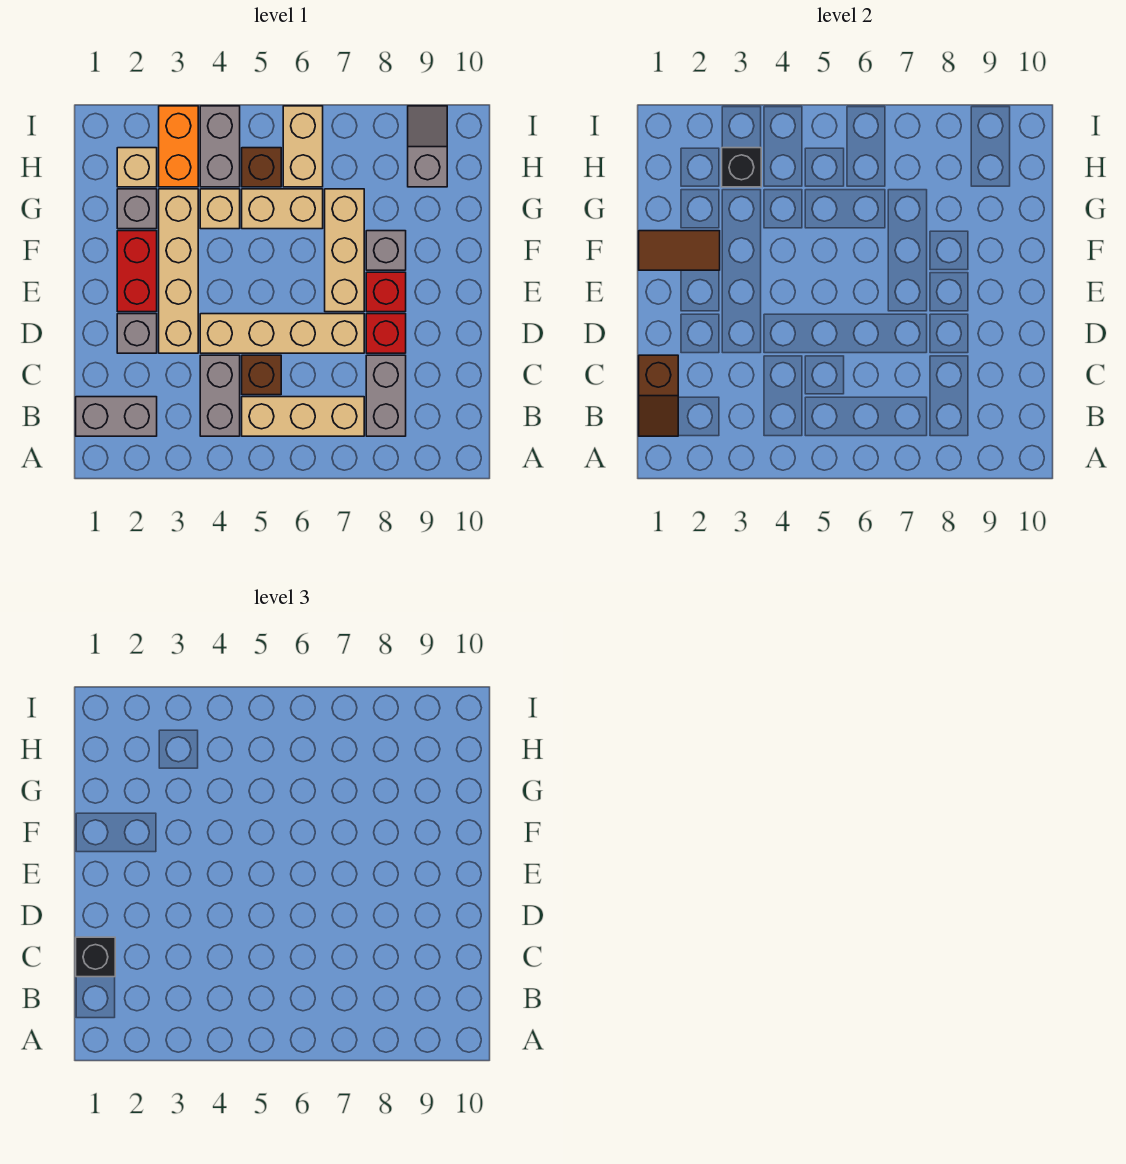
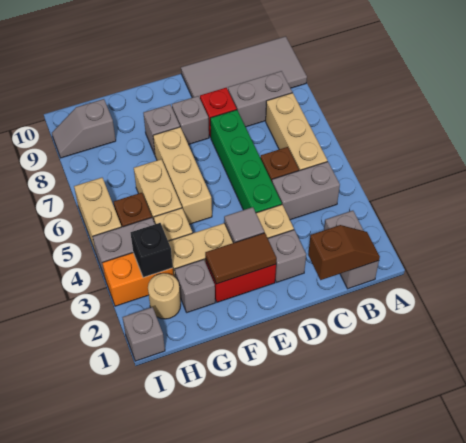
none -> grey 2x4 tile [181,36,307,98]
black 1x1 brick [76,937,115,977] -> none
tan 1x4 brick [200,314,364,353] -> green 1x4 brick [210,110,282,213]
none -> grey 1x1 tile [224,207,264,243]
tan 1x3 brick [325,189,364,312] -> tan 1x3 brick turned to [153,127,212,224]
red 1x1 brick [366,272,406,312] -> grey 1x1 brick [172,96,209,145]
brown 1x2 tile [639,231,720,270] -> brown 1x2 tile turned to [205,233,276,284]
tan 1x1 brick [117,148,157,187] -> tan 1x1 round brick [148,273,181,319]
tan 1x2 brick [283,106,323,187] -> tan 1x2 brick turned to [74,178,121,253]
none -> grey 1x1 brick [122,307,165,361]

